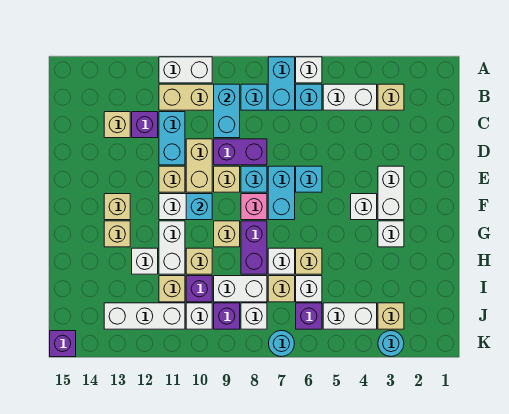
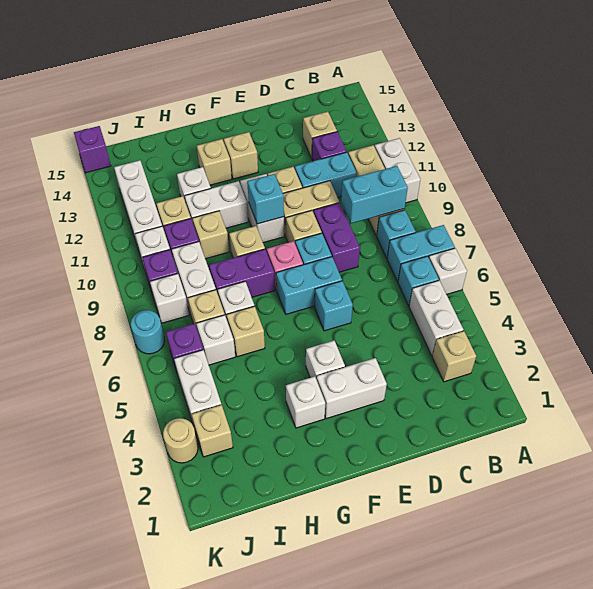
cyan 1x1 round brick [378,331,404,356] -> tan 1x1 round brick [163,418,198,463]

